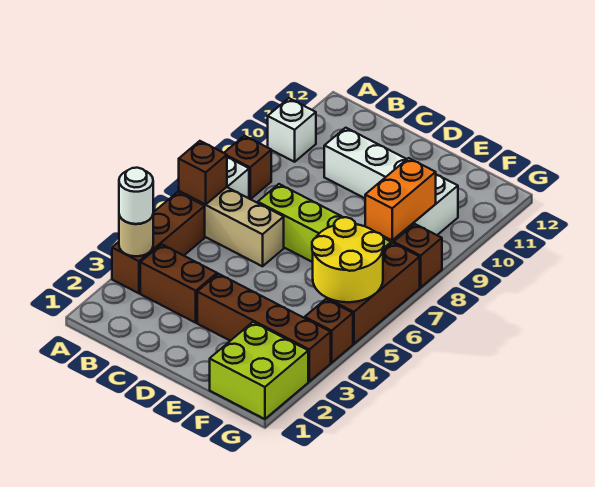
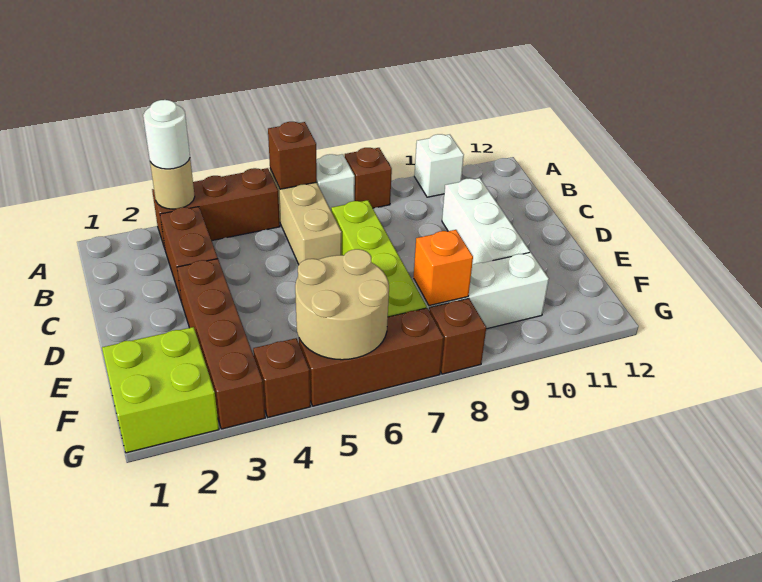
yellow 2x2 round brick [312,217,384,302] -> tan 2x2 round brick [295,249,389,360]
orange 1x2 brick [365,158,436,240] -> orange 1x1 brick [413,230,473,306]

